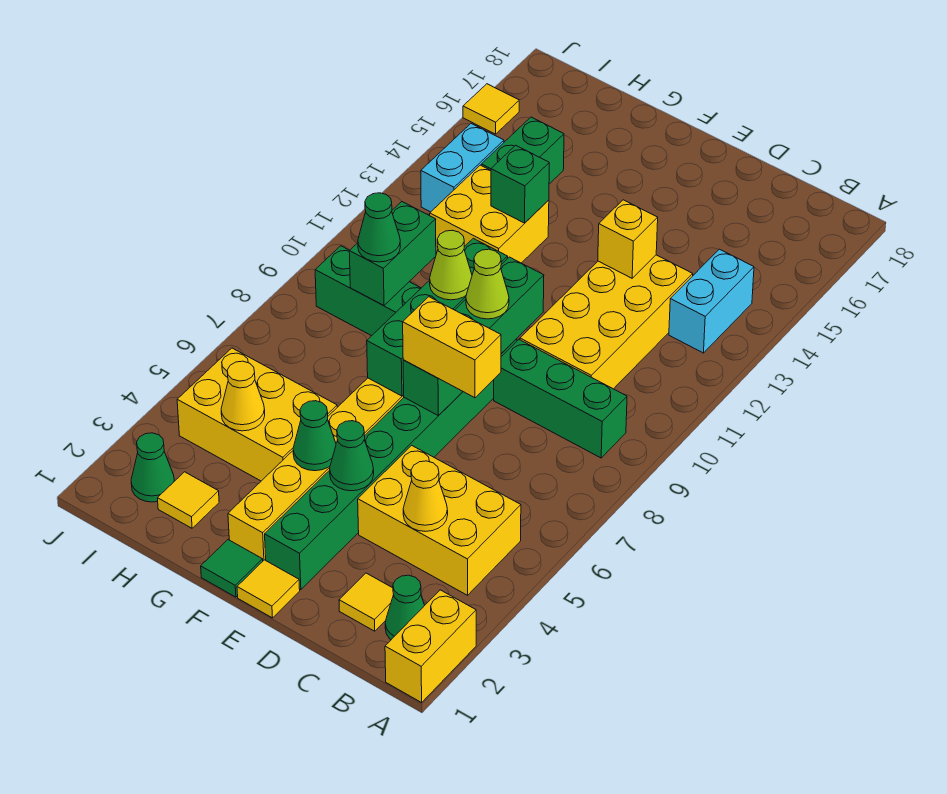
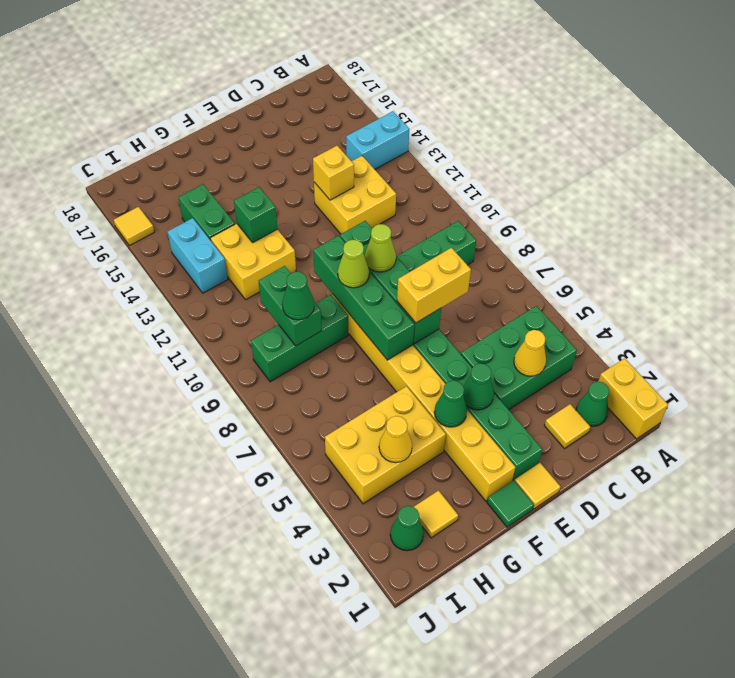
yellow 2x3 brick [358,445,521,595] -> green 2x3 brick [461,306,577,410]
cyan 1x2 brick [669,249,754,353] -> cyan 1x2 brick turned to [346,111,409,169]
yellow 2x4 brick [520,255,693,389] -> yellow 2x2 brick [314,156,396,234]

